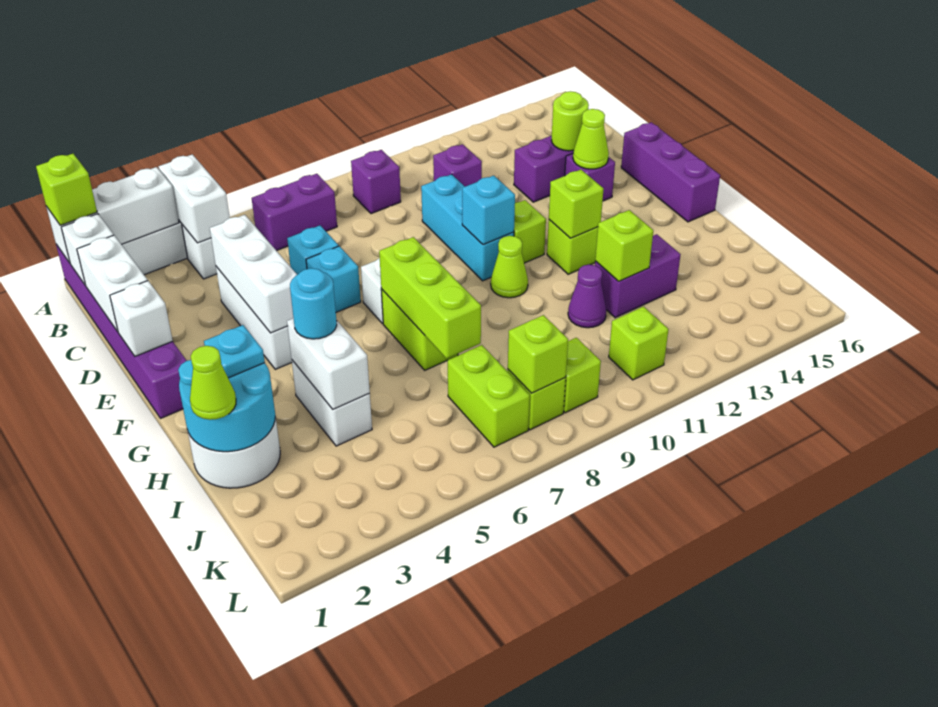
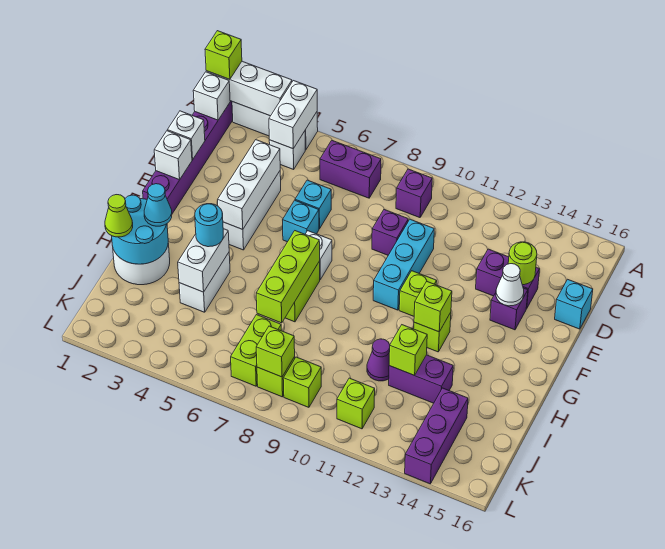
white 1x2 brick [77,235,148,332] -> white 1x1 brick [167,111,205,160]
purple 1x1 brick [433,144,482,187] -> purple 1x1 brick moved to [372,209,408,255]
lime 1x1 cone [573,109,609,169] -> white 1x1 cone [496,264,524,306]
purple 1x3 brick [621,122,720,222] -> purple 1x3 brick moved to [405,388,468,484]
cyan 1x1 brick [462,176,515,245] -> cyan 1x1 brick moved to [555,279,593,329]
lime 1x1 cone [491,236,528,298] -> none
cyan 1x1 plate [204,325,265,378] -> cyan 1x1 cone [144,184,172,226]

